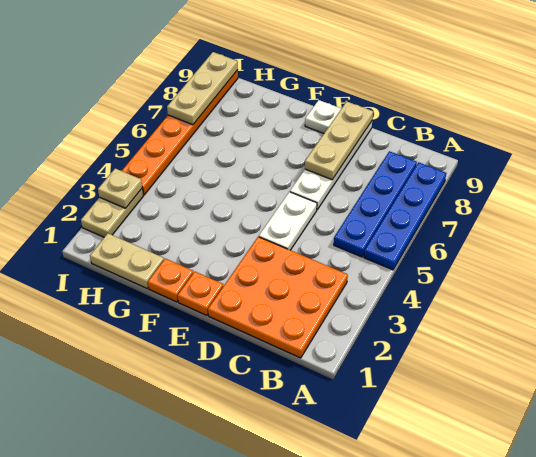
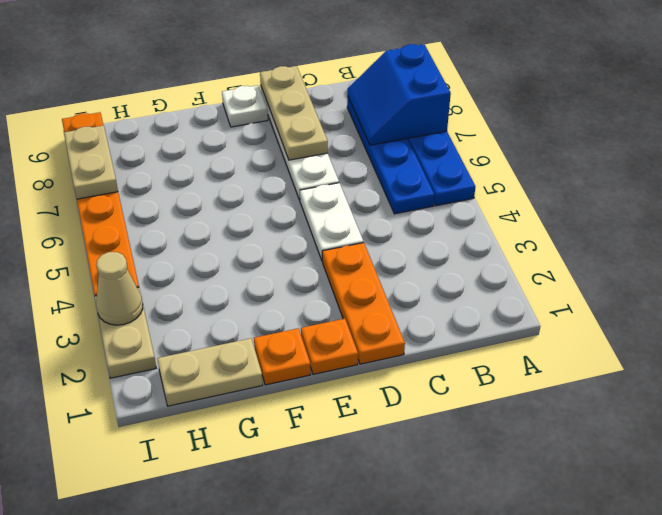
none -> blue 2x2 slope [348,44,451,145]
orange 3x3 plate [208,237,348,358] -> orange 1x3 plate [322,243,405,364]
tan 1x1 plate [98,168,142,208] -> tan 1x1 cone [96,252,143,325]
tan 1x3 plate [167,52,238,125] -> tan 1x2 plate [64,125,118,199]

